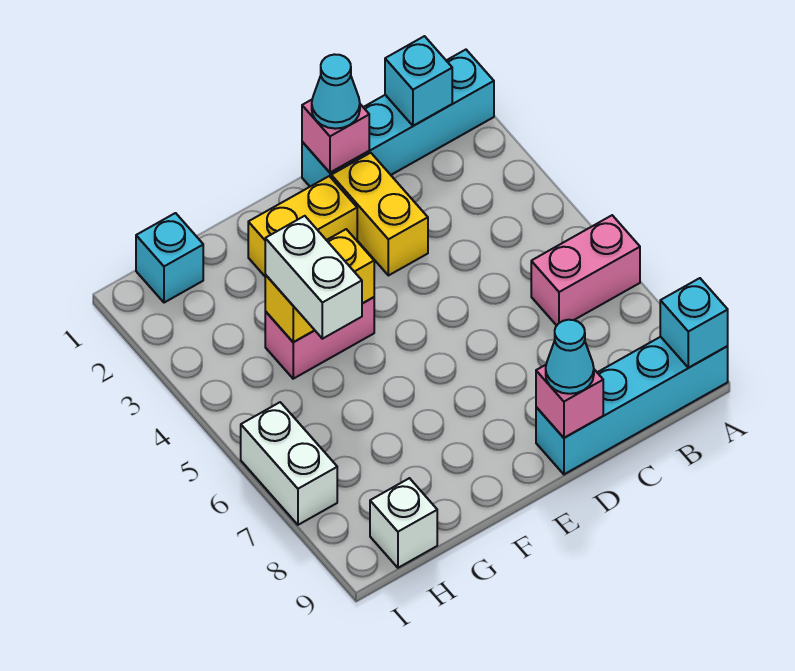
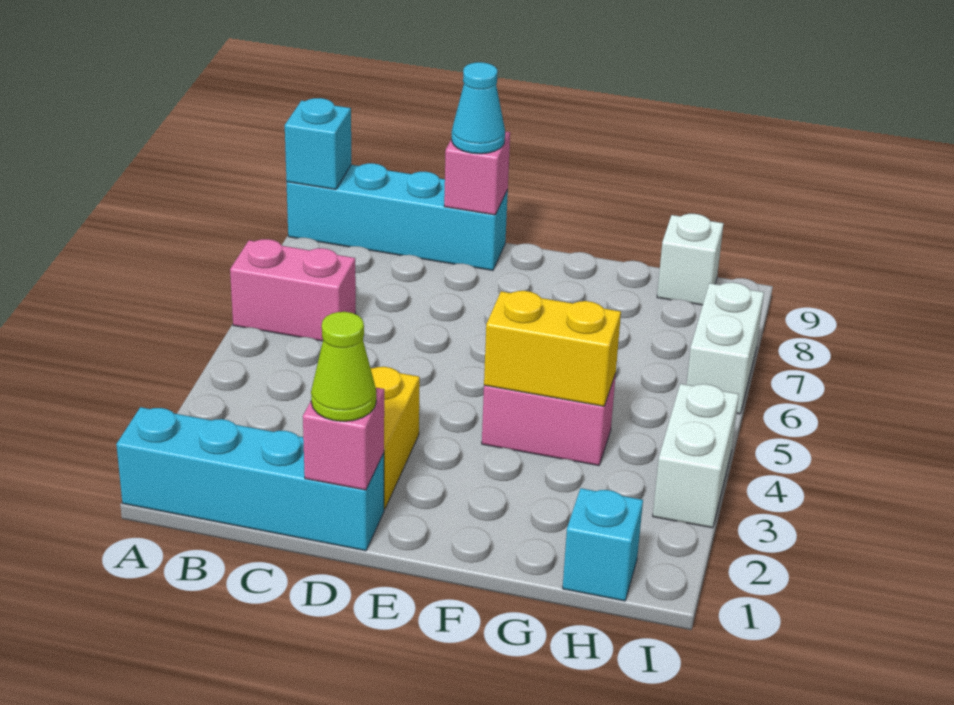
cyan 1x1 brick [385,36,452,126] -> none
cyan 1x1 cone [312,54,360,129] -> lime 1x1 cone [311,312,376,421]
yellow 1x2 brick [248,176,357,276] -> none
white 1x2 brick [265,216,362,339] -> white 1x2 brick moved to [653,384,739,528]

